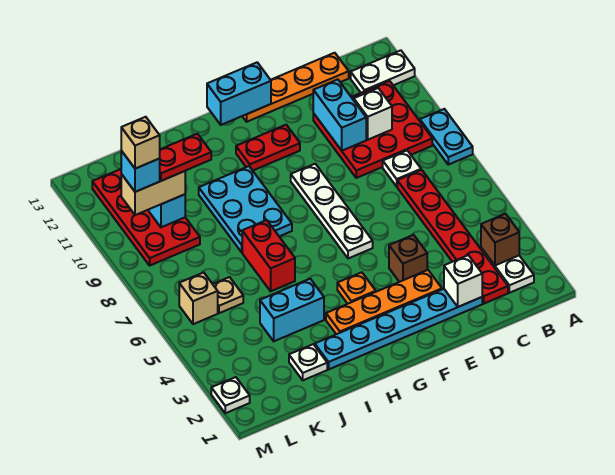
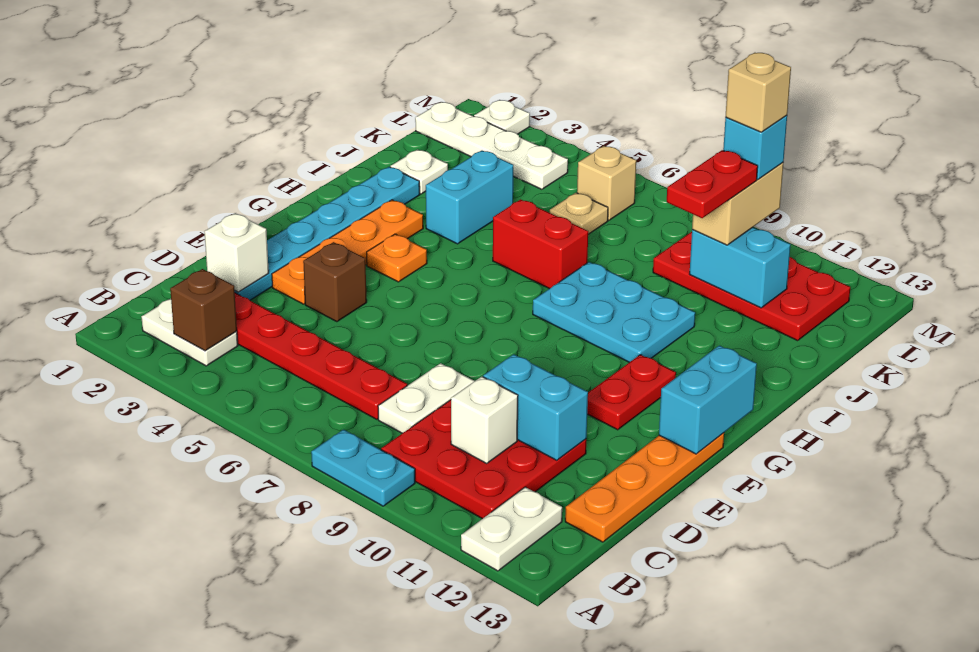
white 1x1 plate [383,151,421,186] -> white 1x2 plate [378,363,474,433]
white 1x4 plate [291,164,373,258] -> white 1x4 plate moved to [415,102,568,189]

